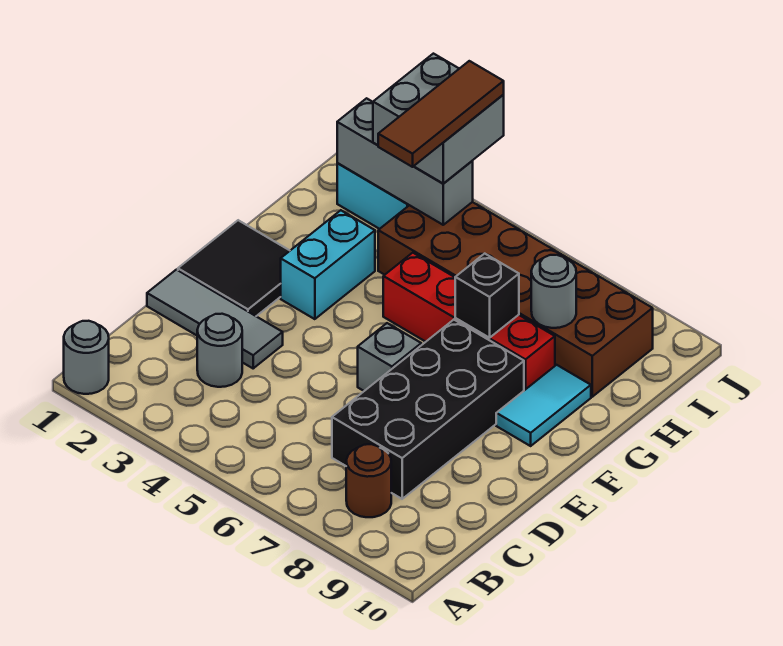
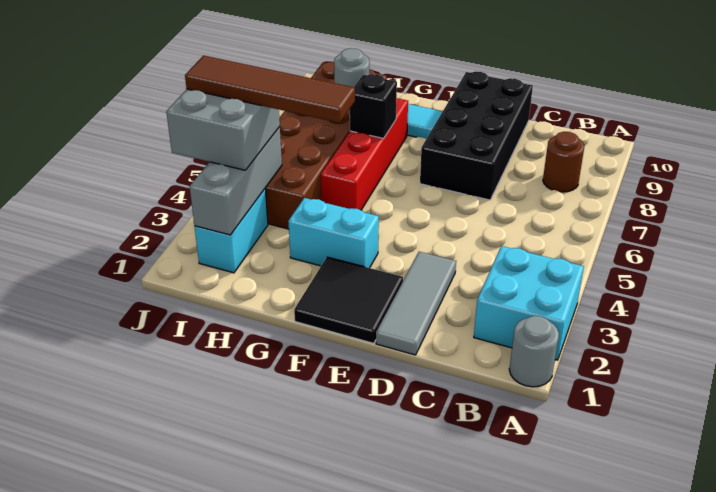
none -> cyan 2x2 brick [474,246,584,360]
grey 1x1 round brick [197,314,242,387] -> none
black 2x4 brick [332,320,524,499] -> black 2x4 brick turned to [420,71,533,200]
grey 1x1 brick [358,323,421,391] -> none
brown 1x3 tile [378,61,504,167] -> brown 1x4 tile [185,56,355,123]

